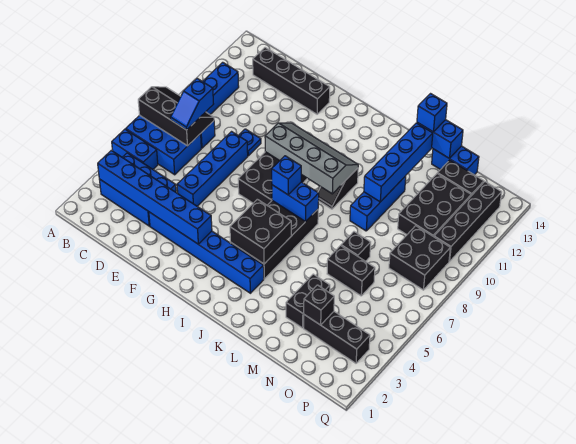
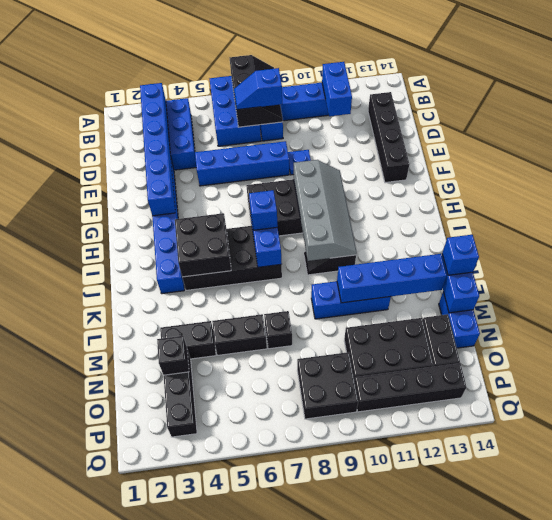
blue 1x2 brick [112,129,158,169] -> blue 1x2 brick moved to [322,62,352,116]
black 1x2 brick [327,246,375,296] -> black 1x2 brick turned to [212,314,267,355]

